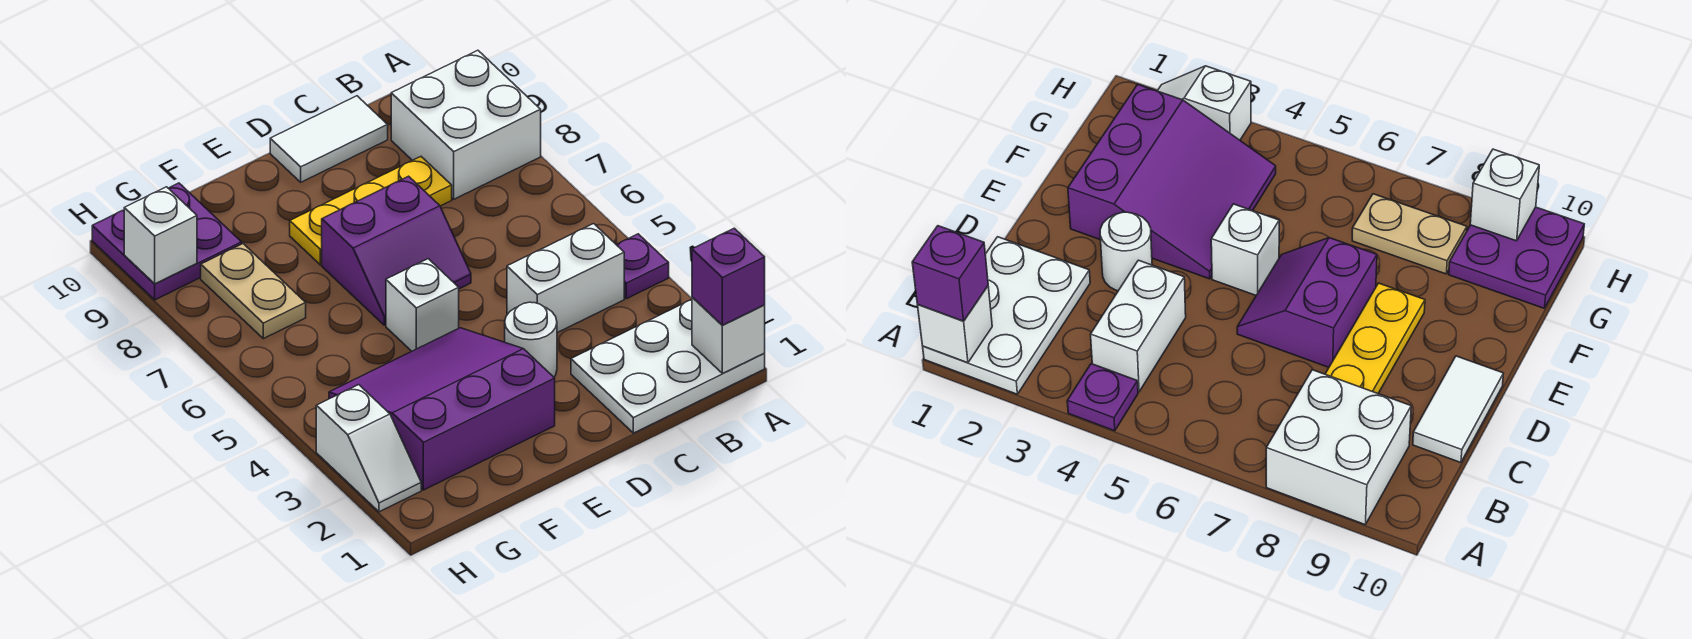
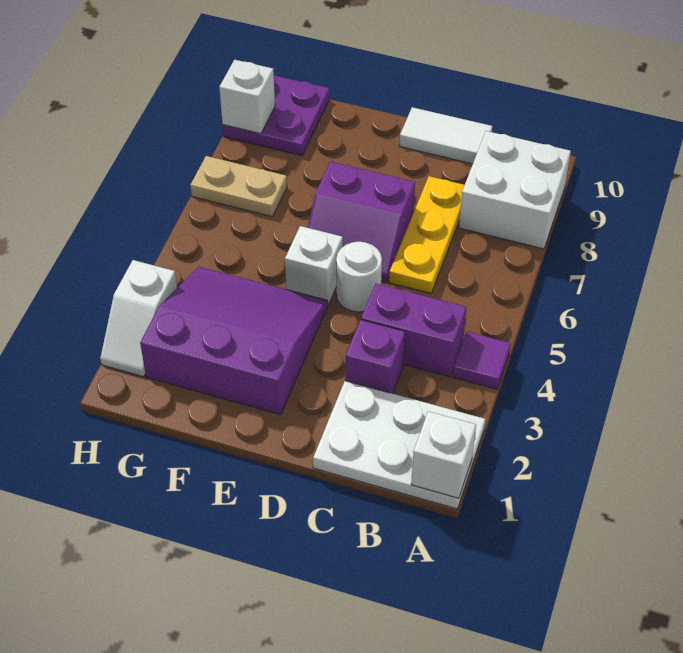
purple 1x1 brick [692,228,765,325] -> purple 1x1 brick moved to [345,320,405,394]
purple 1x1 plate [616,234,669,299] -> purple 1x1 tile [453,332,511,389]
white 1x2 brick [507,224,624,333] -> purple 1x2 brick [361,284,467,377]
yellow 1x3 plate [290,157,452,265] -> yellow 1x3 plate turned to [389,176,465,293]
white 1x1 round brick [505,302,557,377] -> white 1x1 round brick moved to [336,242,382,312]
tan 1x2 plate [201,244,306,339] -> tan 1x2 plate turned to [190,156,287,217]

